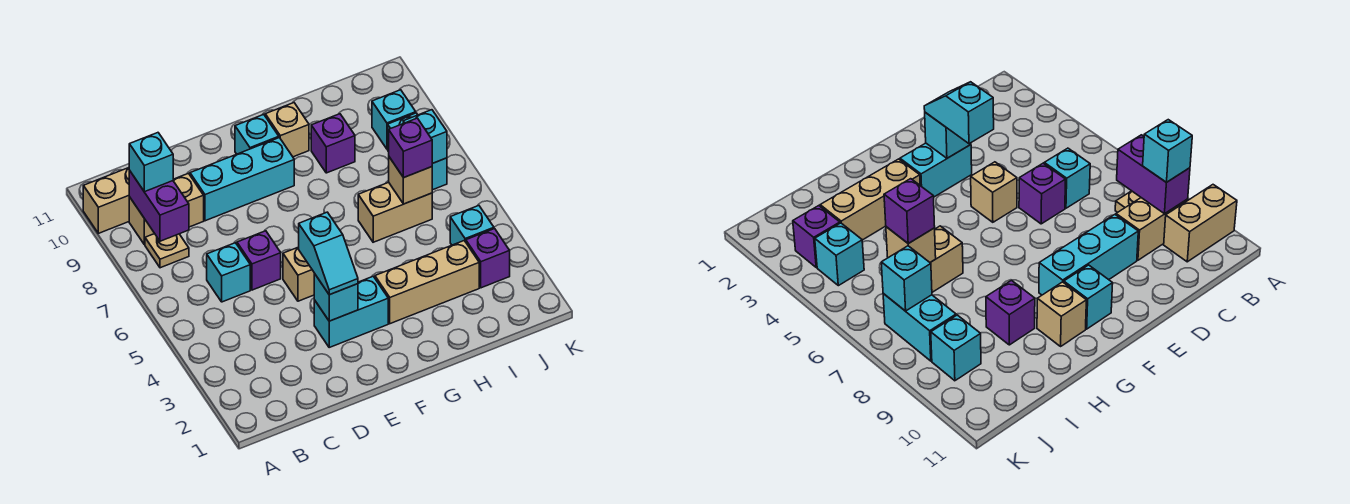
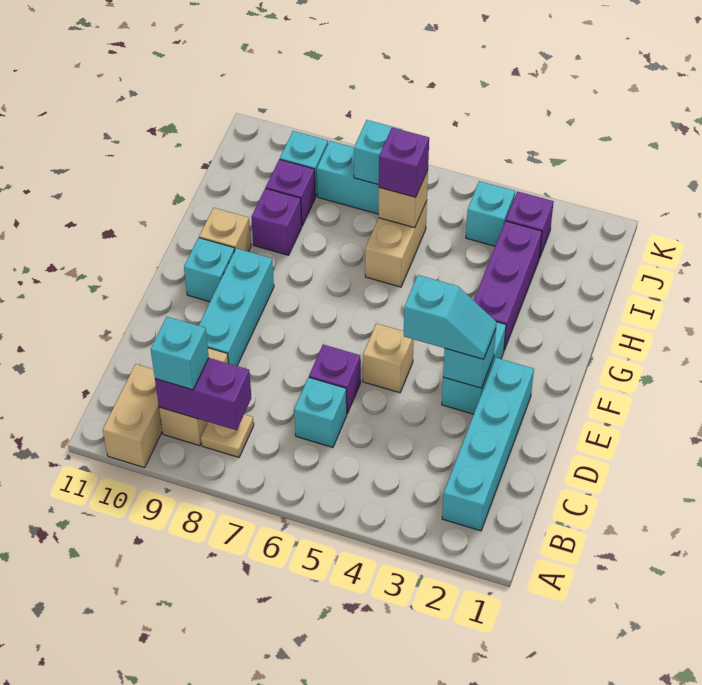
none -> cyan 1x4 brick [442,358,534,531]
tan 1x3 brick [375,241,479,324] -> purple 1x3 brick [474,221,542,350]
none -> purple 1x1 brick [266,159,315,226]

